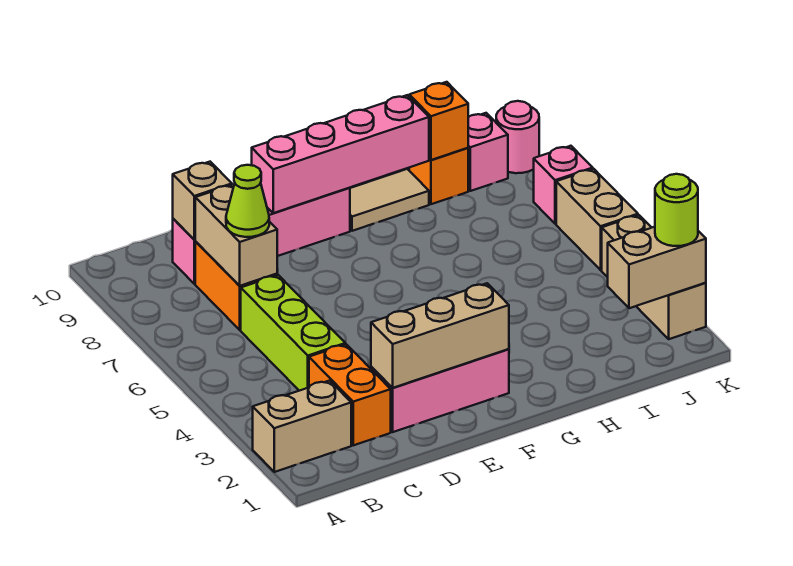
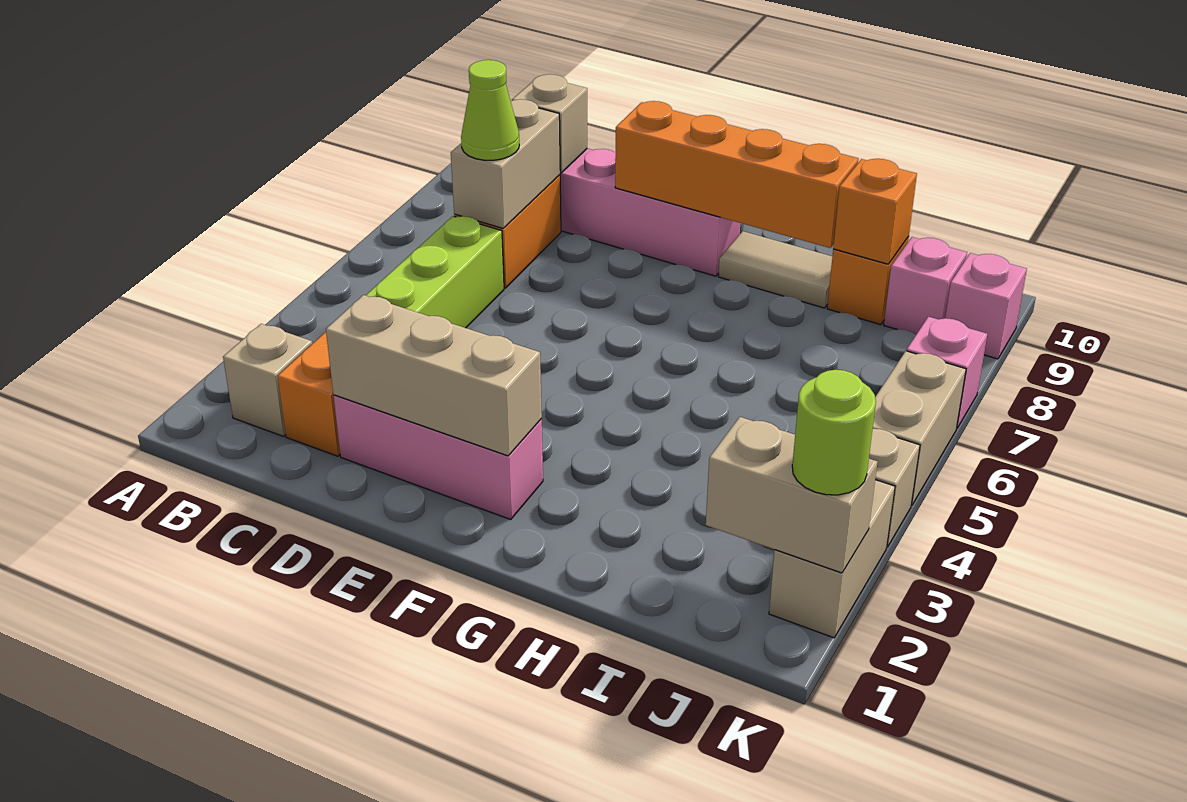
tan 1x2 brick [253,381,351,472] -> tan 1x1 brick [223,324,312,436]
pink 1x4 brick [252,95,429,213] -> orange 1x4 brick [615,101,859,248]
pink 1x1 round brick [496,101,539,173] -> pink 1x1 brick [945,253,1027,359]

